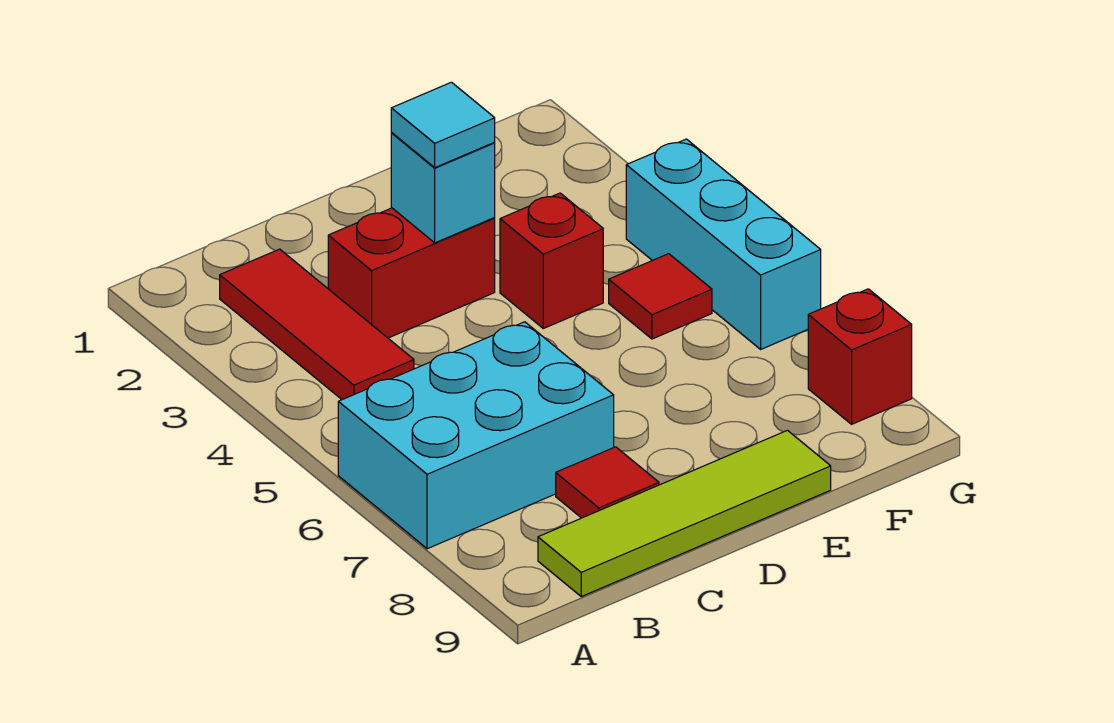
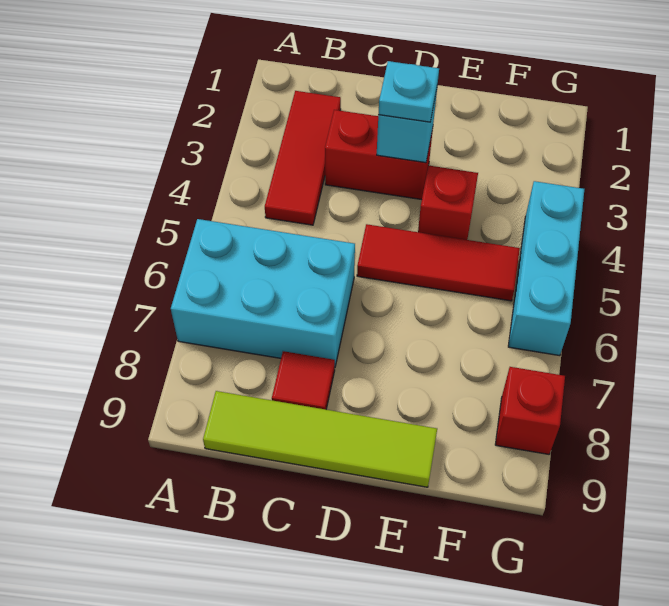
cyan 1x1 tile [391,82,495,167] -> cyan 1x1 plate [378,61,439,122]
red 1x1 tile [609,254,712,339] -> red 1x3 tile [357,224,520,301]

